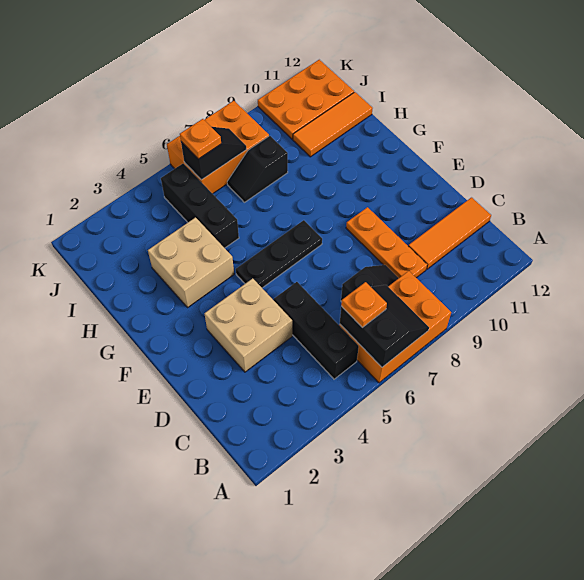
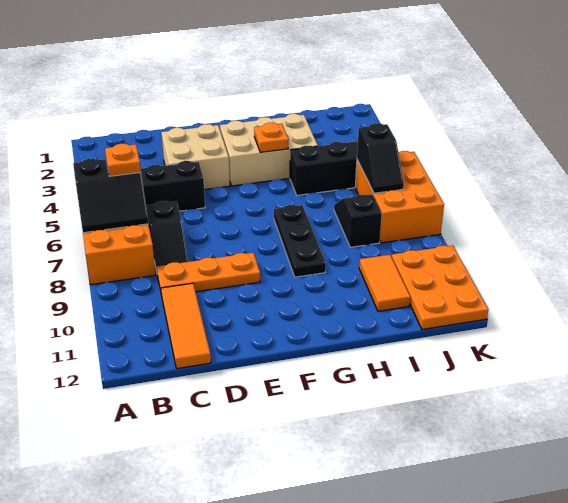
black 1x3 plate [236,220,322,288] -> black 1x3 plate moved to [274,205,326,277]
tan 2x2 brick [148,218,234,308] -> tan 2x3 brick [220,114,318,186]
orange 1x3 tile [293,92,373,157] -> orange 1x2 tile [359,255,410,311]
orange 1x1 plate [180,119,221,159] -> orange 1x1 plate moved to [254,123,289,152]

